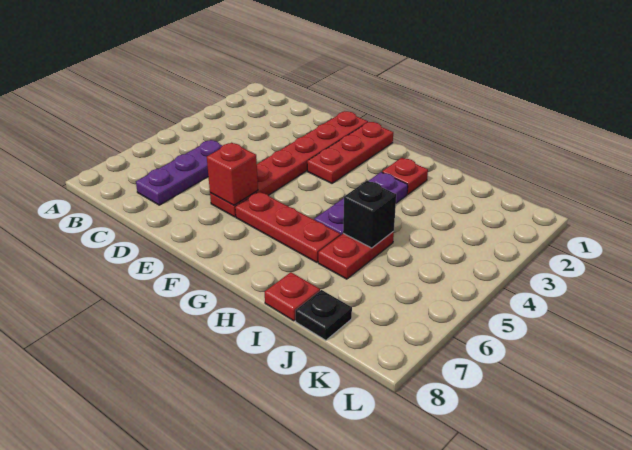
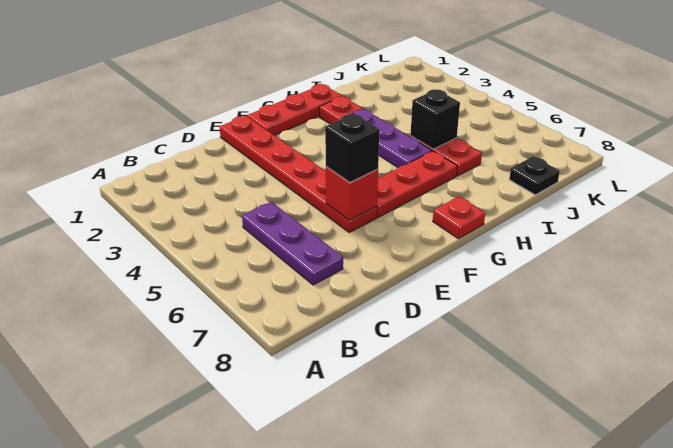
none -> black 1x1 brick [325,114,380,182]
red 1x3 plate [307,122,393,183] -> red 1x3 plate turned to [247,84,342,136]
red 1x1 plate [265,272,320,321] -> red 1x1 plate moved to [433,196,485,239]

